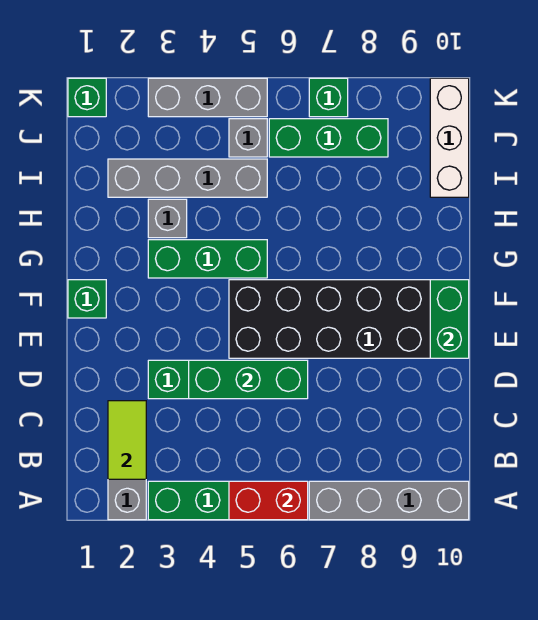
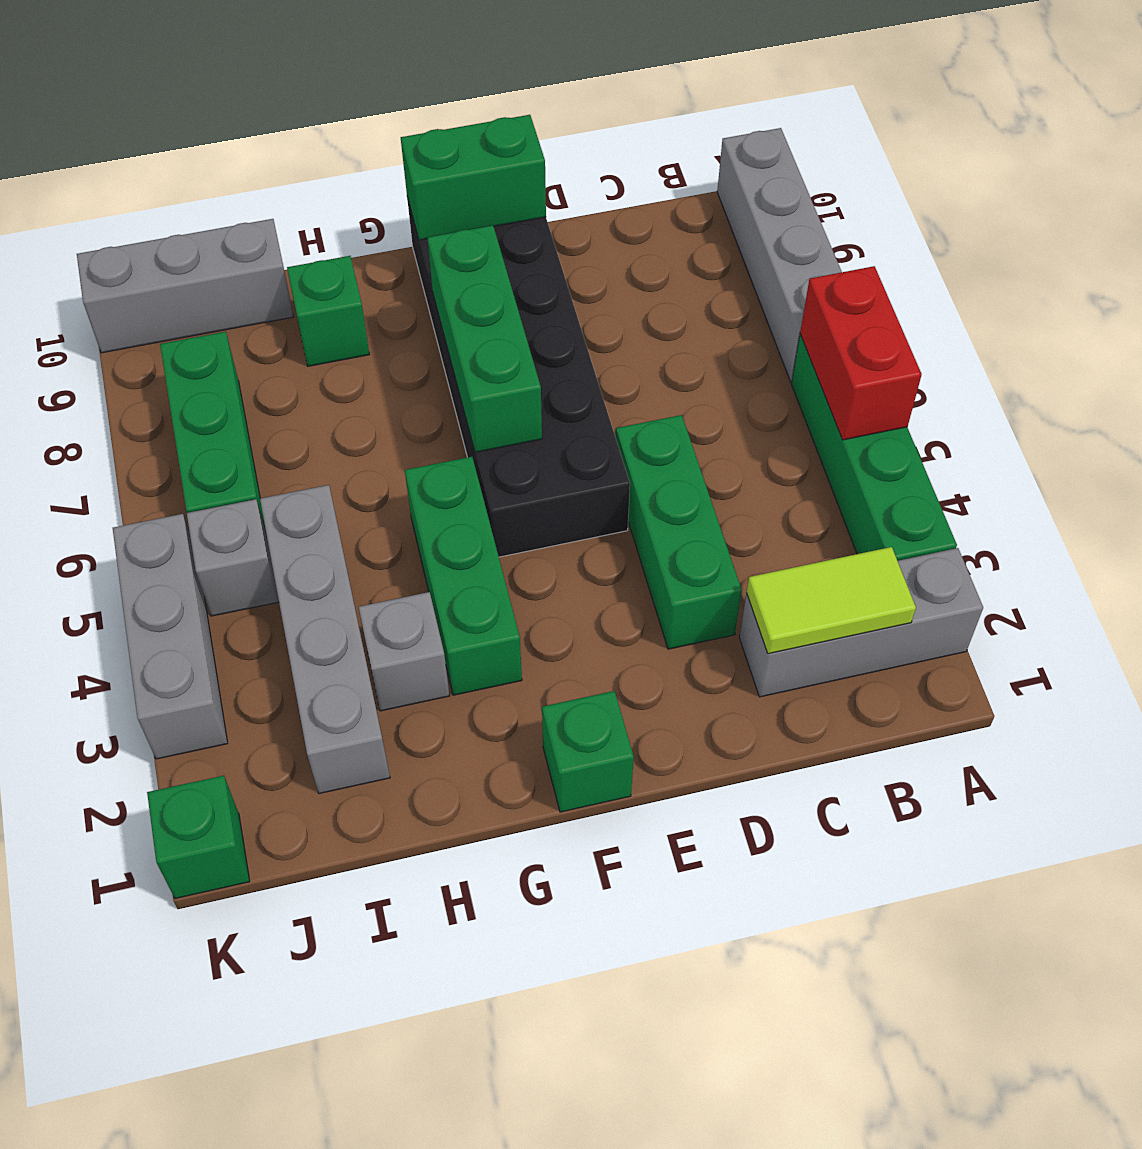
green 1x3 brick [189,360,308,399] -> green 1x3 brick moved to [427,225,542,452]
white 1x3 brick [430,78,469,197] -> grey 1x3 brick [77,219,294,353]
green 1x1 brick [309,78,348,117] -> green 1x1 brick moved to [287,256,369,366]

